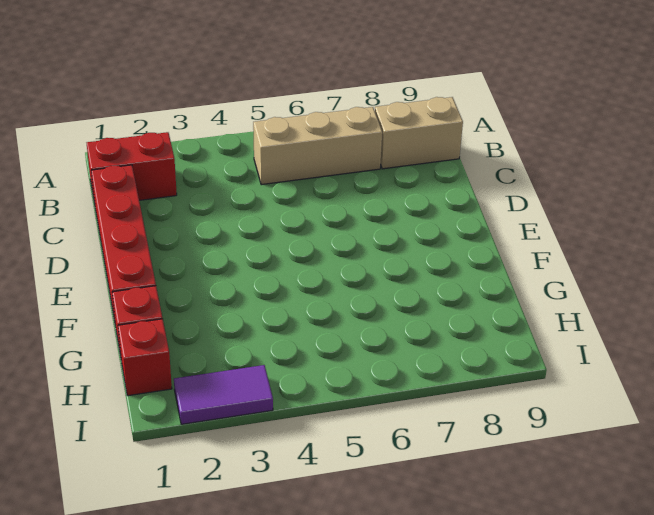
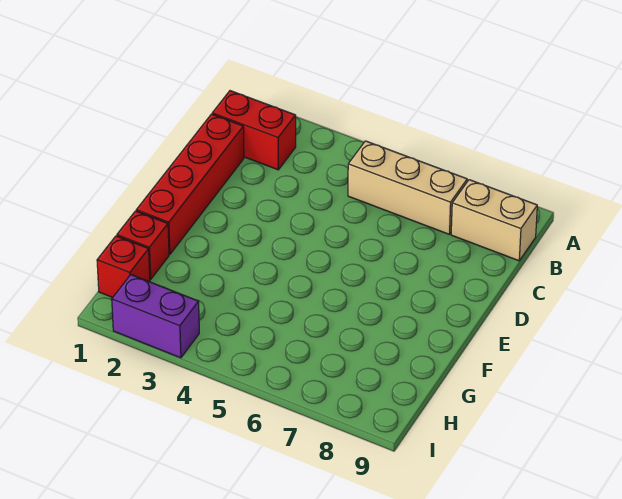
purple 1x2 tile [174,365,273,424] -> purple 1x2 brick [112,275,199,358]

